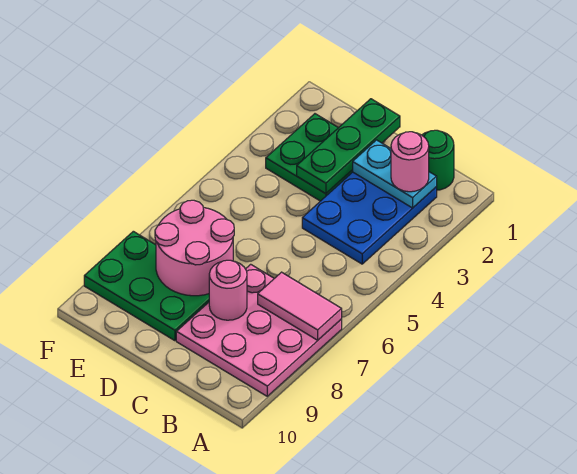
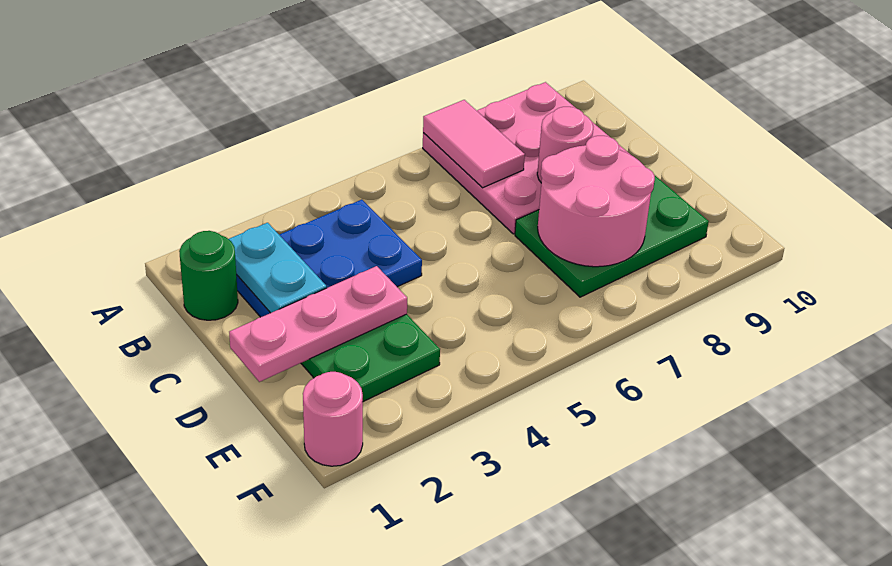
pink 1x1 round brick [391,132,429,192] -> pink 1x1 round brick moved to [303,372,363,466]
green 1x3 plate [297,99,400,194] -> pink 1x3 plate [229,266,407,382]
green 2x3 plate [84,231,209,341] -> green 2x3 plate turned to [515,176,709,297]

